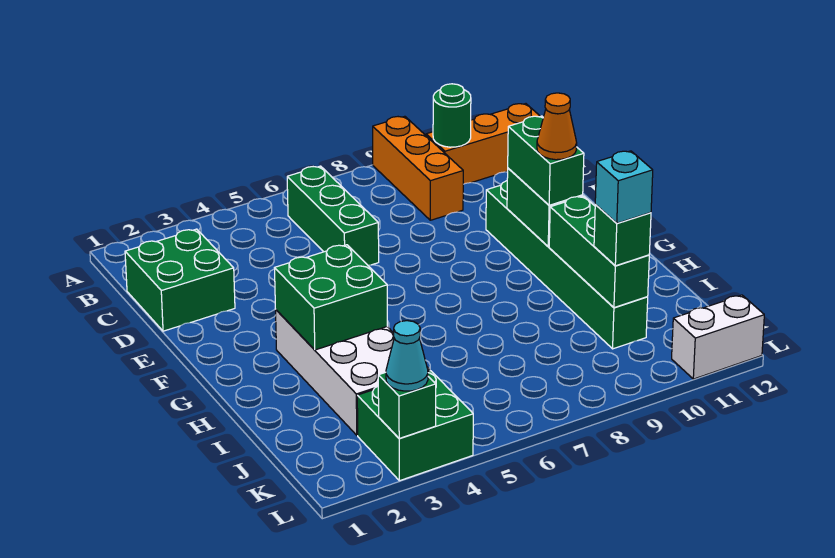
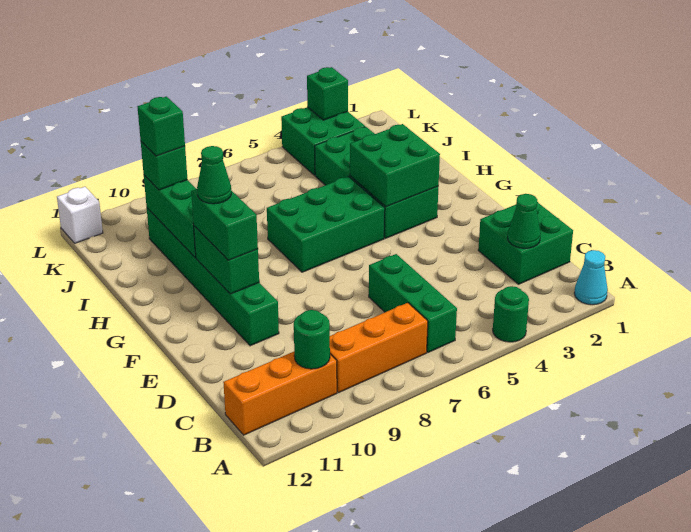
none -> green 1x1 round brick [493,286,529,342]
orange 1x3 brick [373,116,463,220] -> orange 1x3 brick turned to [330,303,428,393]
none -> green 1x1 cone [508,194,541,248]
white 2x4 brick [276,310,430,435] -> green 2x4 brick [315,127,438,238]
none -> green 2x3 brick [267,177,385,272]
orange 1x1 cone [537,93,577,160] -> green 1x1 cone [197,146,231,204]
cyan 1x1 brick [595,151,653,223] -> green 1x1 brick [138,97,185,156]
cyan 1x1 cone [386,321,428,391] -> cyan 1x1 cone moved to [574,250,608,305]
white 1x2 brick [672,295,764,379] -> white 1x1 brick [57,187,103,243]

